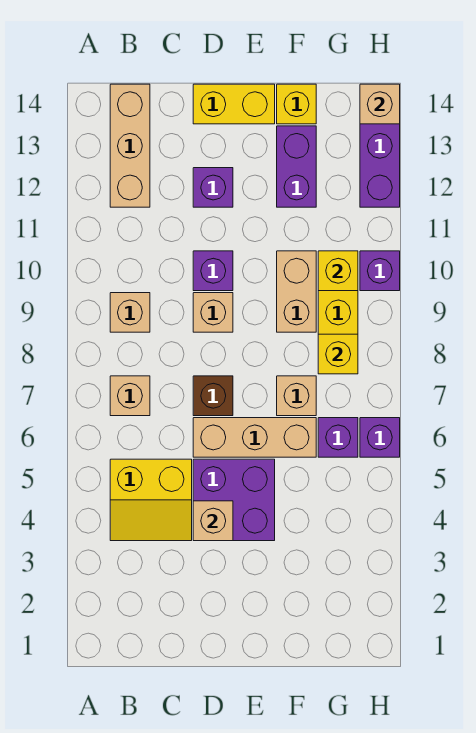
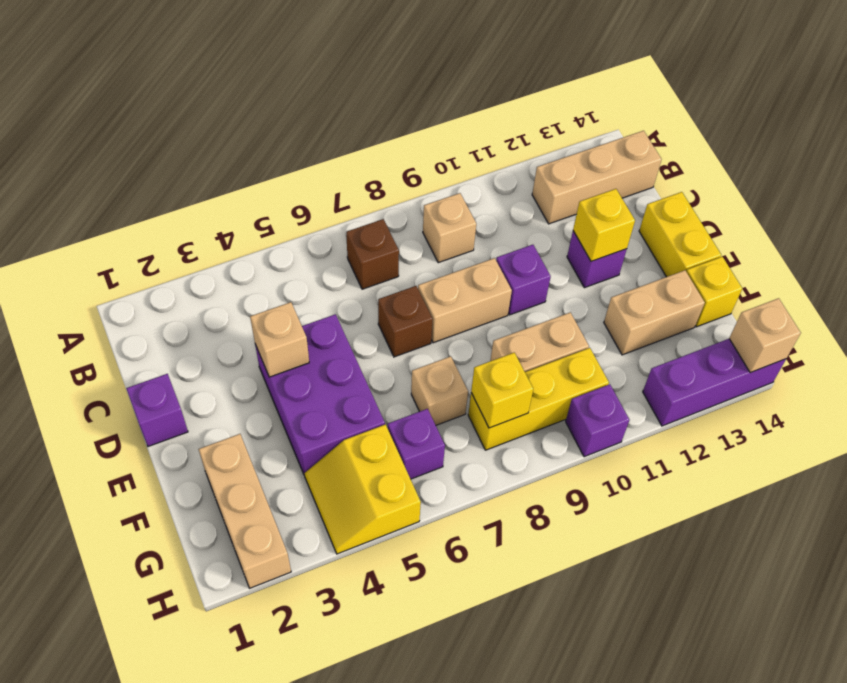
yellow 2x2 slope [110,459,192,541] -> yellow 2x2 slope moved to [304,425,421,554]
tan 1x1 brick [110,376,150,416] -> brown 1x1 brick [346,219,399,289]
purple 2x2 brick [193,459,275,541] -> purple 2x3 brick [255,314,385,475]
tan 1x3 brick [193,418,316,457] -> tan 1x3 brick moved to [199,434,291,588]
tan 1x1 brick [193,293,233,332] -> tan 1x2 brick [418,258,512,343]
purple 1x2 brick [277,126,316,207] -> tan 1x2 brick [604,270,705,355]
yellow 1x1 brick [318,251,358,291] -> yellow 1x1 brick moved to [573,189,635,261]
purple 1x1 brick [360,418,400,457] -> purple 1x1 brick moved to [126,374,188,446]

